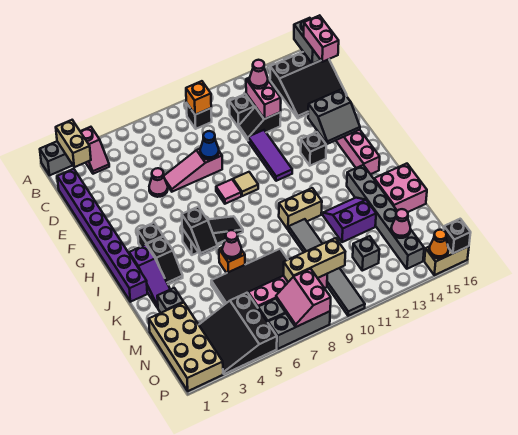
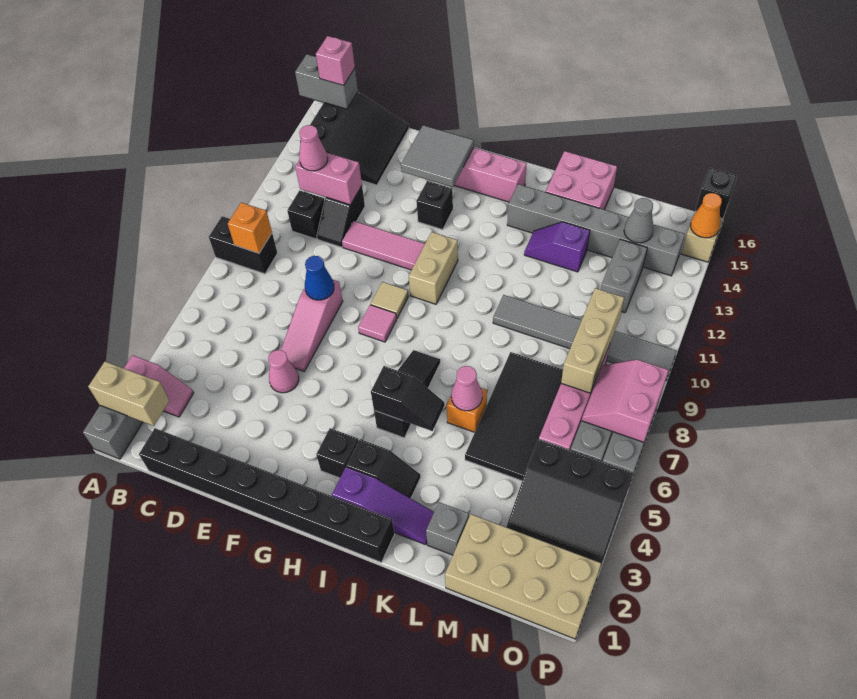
black 1x1 brick [186,103,212,129] -> black 1x2 brick [209,216,277,274]
pink 1x2 brick [304,15,339,62] -> pink 1x1 brick [316,36,355,85]
purple 1x8 brick [57,169,147,302] -> black 1x8 brick [139,428,394,562]
purple 1x3 tile [248,130,292,181] -> pink 1x3 tile [342,221,425,270]
grey 2x2 slope [308,90,360,144] -> grey 2x2 tile [401,125,474,187]
tan 1x2 brick [279,188,322,230] -> tan 1x2 brick moved to [409,232,458,304]
purple 2x2 slope [323,198,376,242] -> purple 1x2 slope [524,222,590,272]
grey 1x1 brick [353,236,379,271] -> grey 1x2 brick [601,239,647,313]
pink 1x1 cone [391,209,410,238] -> grey 1x1 cone [624,198,654,243]
pink 2x2 slope [276,269,331,327] -> pink 2x2 slope turned to [582,360,669,442]

